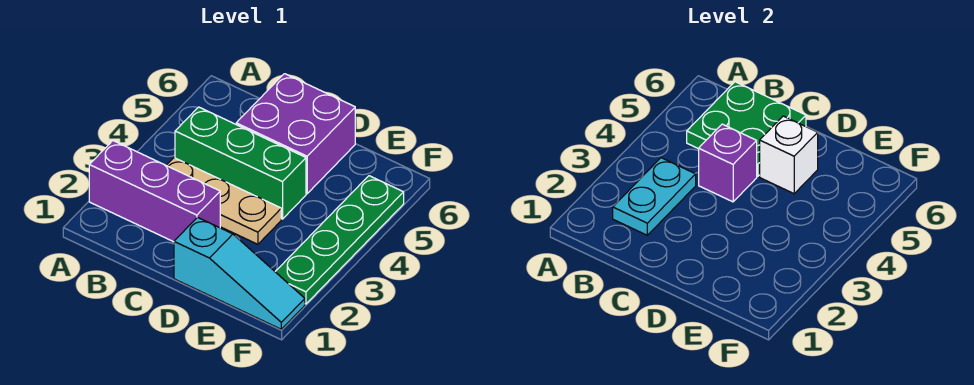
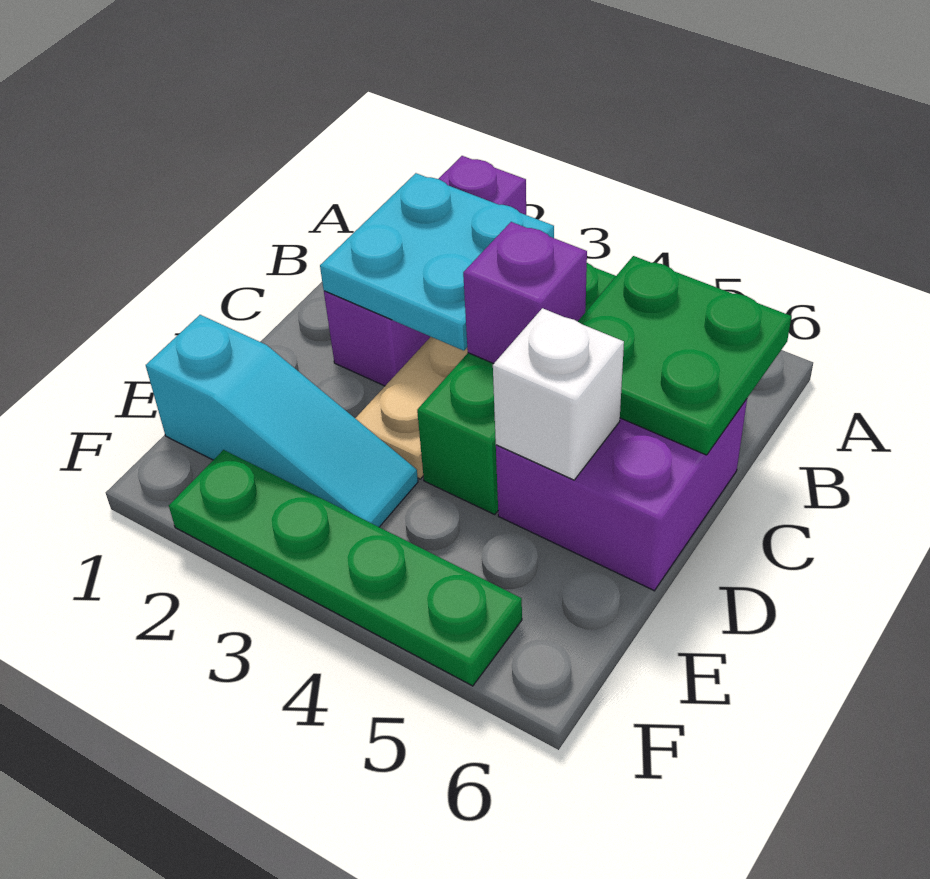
cyan 1x2 plate [613,158,696,235] -> cyan 2x2 plate [320,173,554,351]
cyan 1x3 slope [174,217,305,329] -> cyan 1x3 slope turned to [146,315,418,527]

